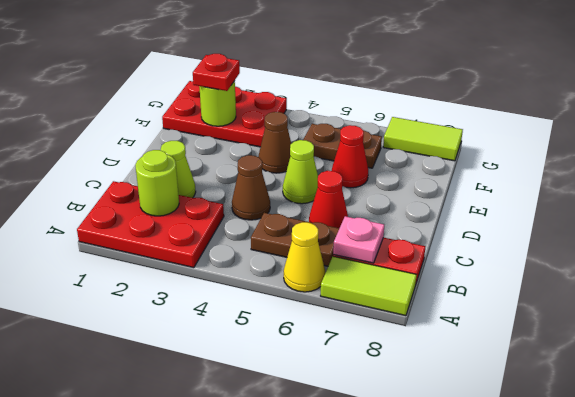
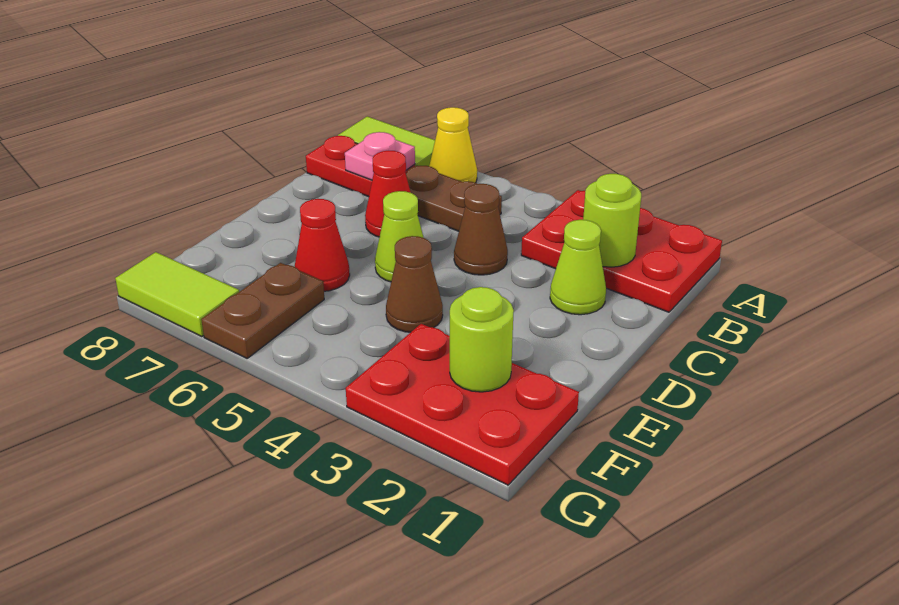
red 1x1 plate [193,54,240,91] -> none
brown 1x2 plate [303,124,382,168] -> brown 1x2 plate turned to [201,263,324,358]

